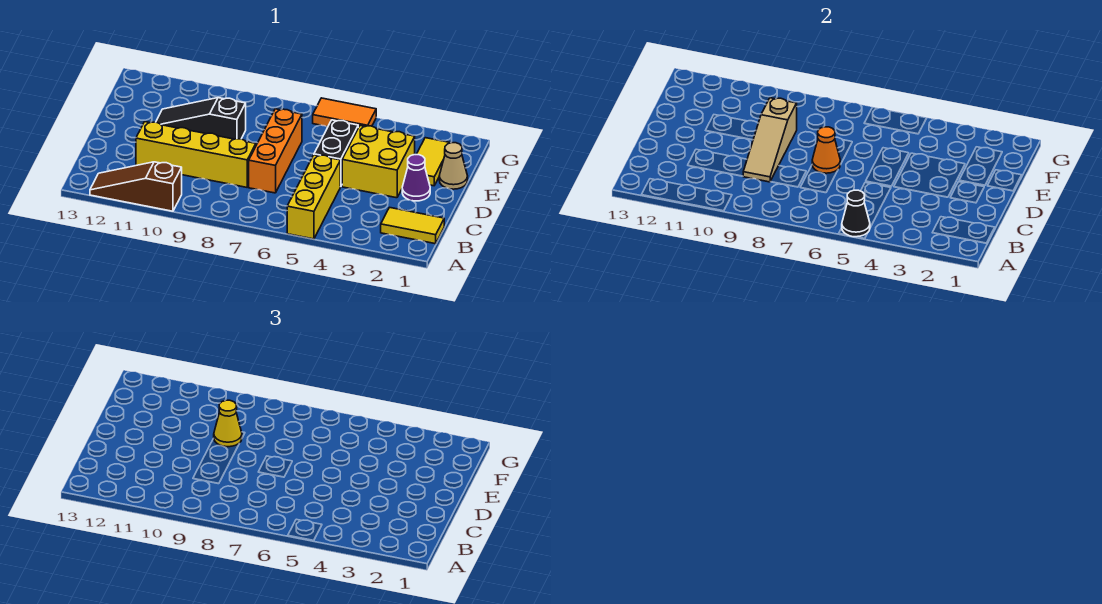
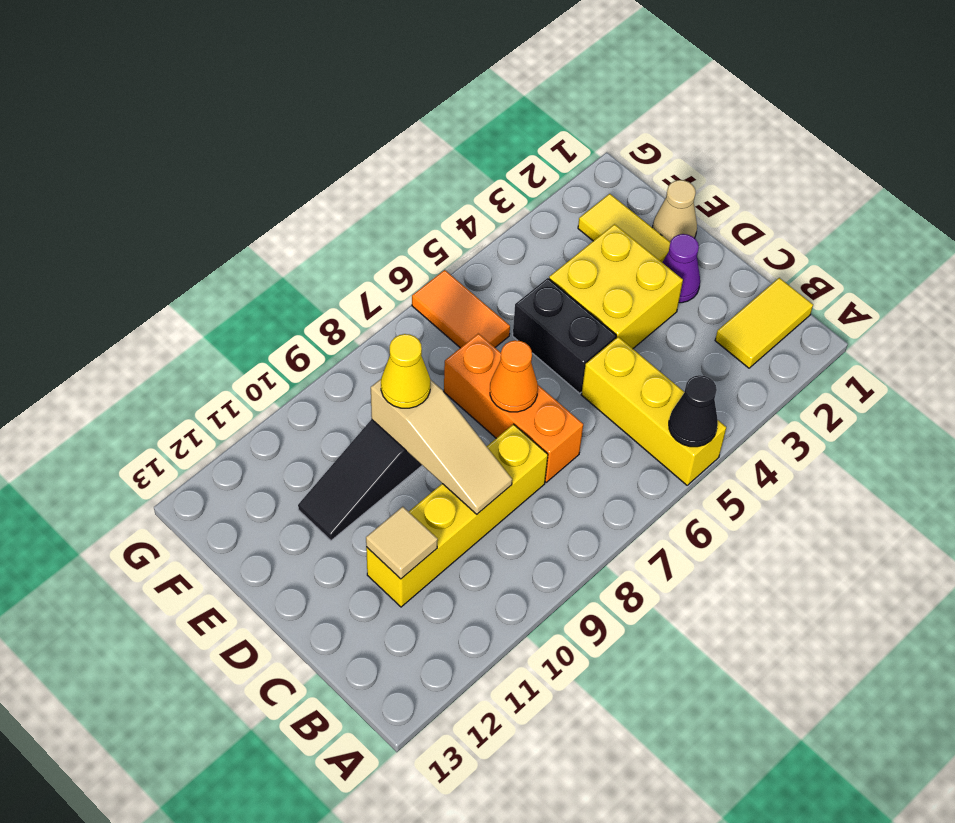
brown 1x3 slope [90,162,182,211] -> none
none -> tan 1x1 tile [366,507,438,579]
orange 1x2 tile [313,98,376,127] -> orange 1x2 tile turned to [412,270,510,348]

